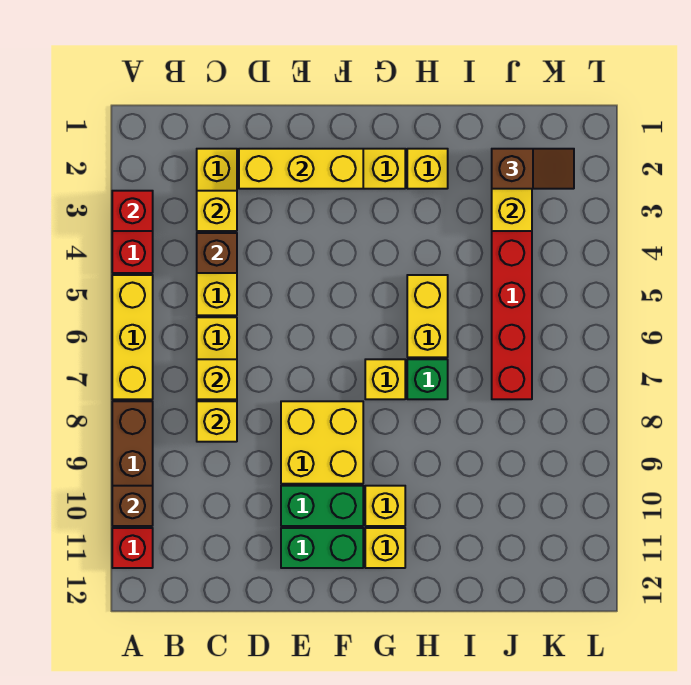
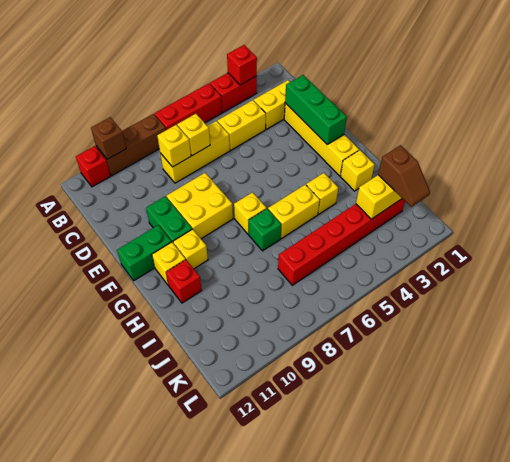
yellow 1x3 brick [112,275,153,399] -> red 1x3 brick [155,83,222,130]
yellow 1x1 brick [197,191,237,231] -> yellow 1x1 brick moved to [306,173,338,214]
brown 1x1 brick [197,233,237,273] -> none
yellow 1x3 brick [239,149,363,189] -> green 1x3 brick [285,75,347,144]
green 1x2 brick [281,528,363,568] -> green 1x2 brick turned to [117,225,171,281]
none -> red 1x1 brick [166,260,202,303]

